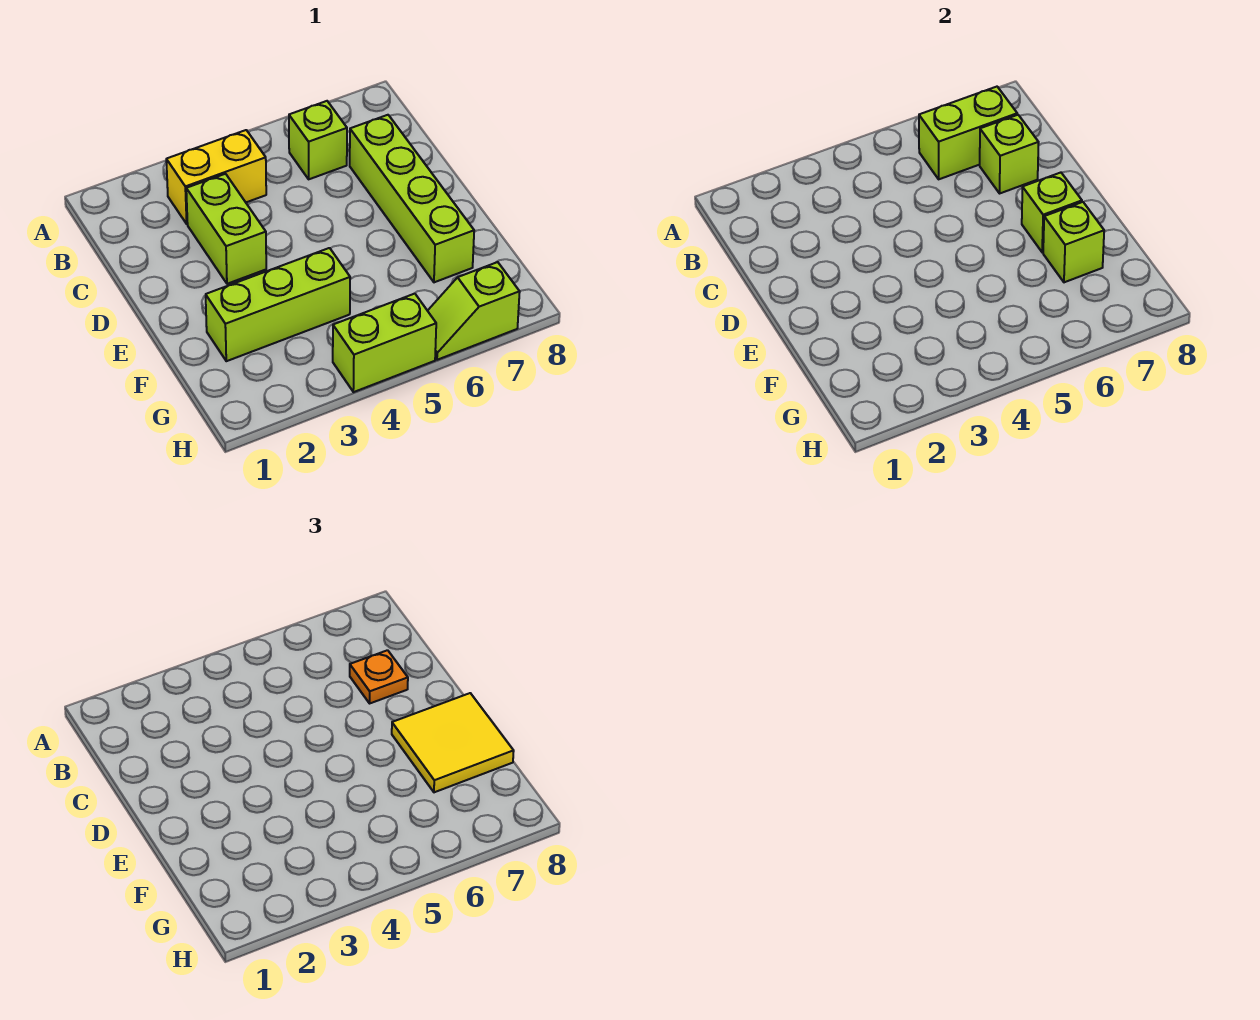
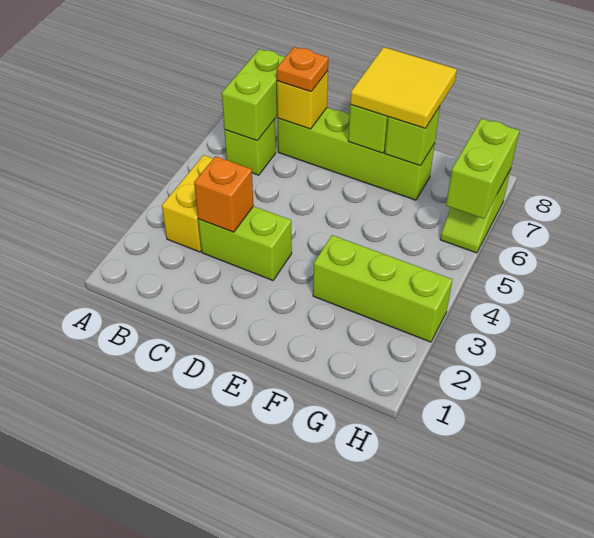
none -> orange 1x1 brick [194,156,254,232]
lime 1x1 brick [980,115,1039,193] -> yellow 1x1 brick [277,71,328,129]
lime 1x3 brick [206,248,350,361] -> lime 1x3 brick turned to [313,235,452,342]
lime 1x2 brick [333,294,436,392] -> lime 1x2 brick moved to [446,119,519,219]

